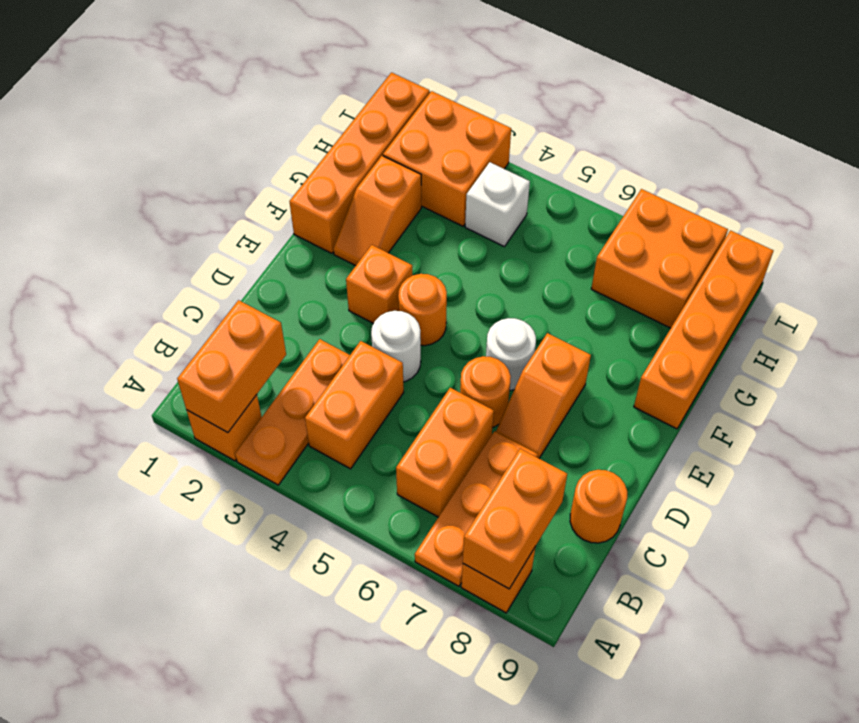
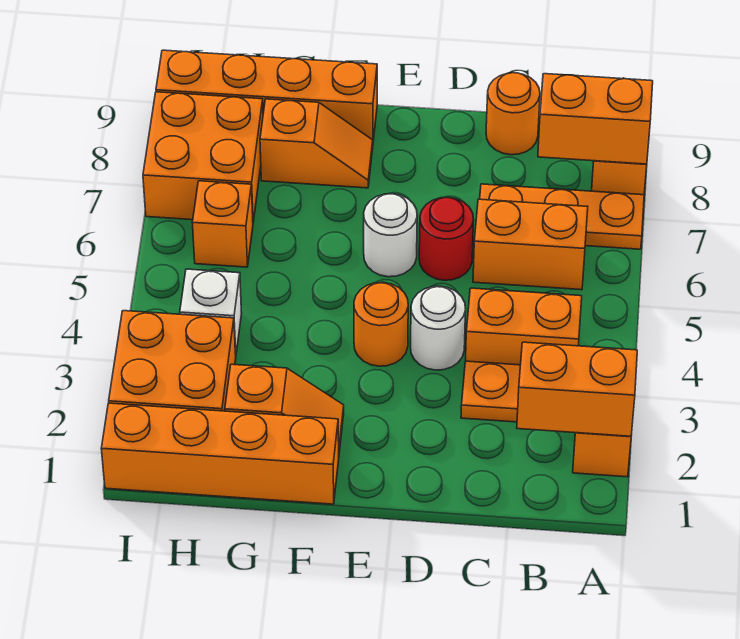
orange 1x1 round brick [460,356,511,428] -> red 1x1 round brick [419,197,474,280]
orange 1x2 slope [496,333,591,458] -> orange 1x2 slope moved to [260,99,373,188]
orange 1x1 brick [346,245,412,323] -> orange 1x1 brick moved to [192,181,253,267]

